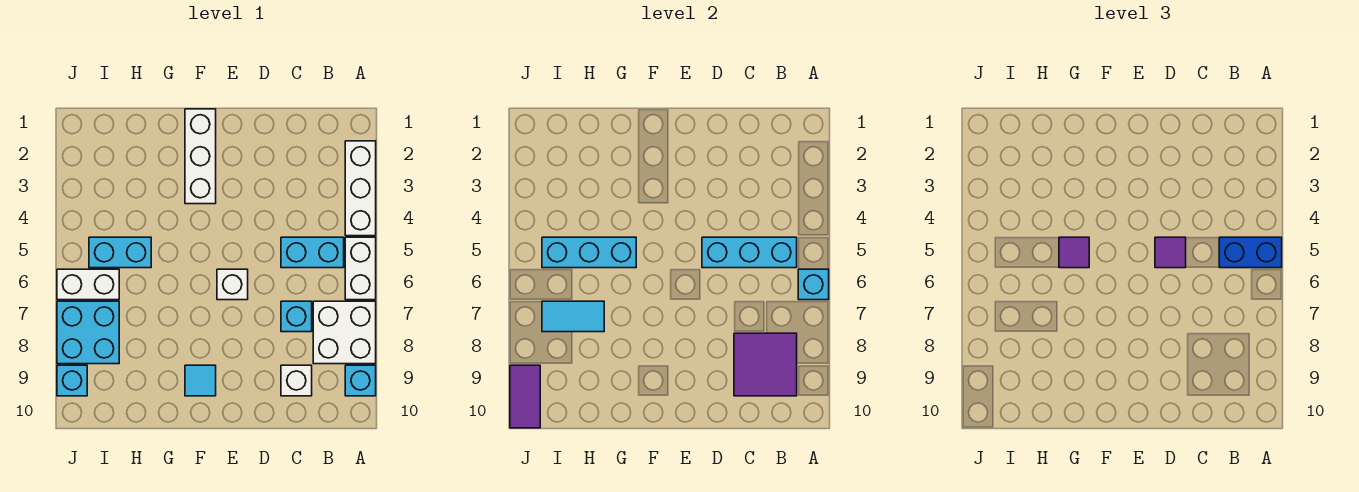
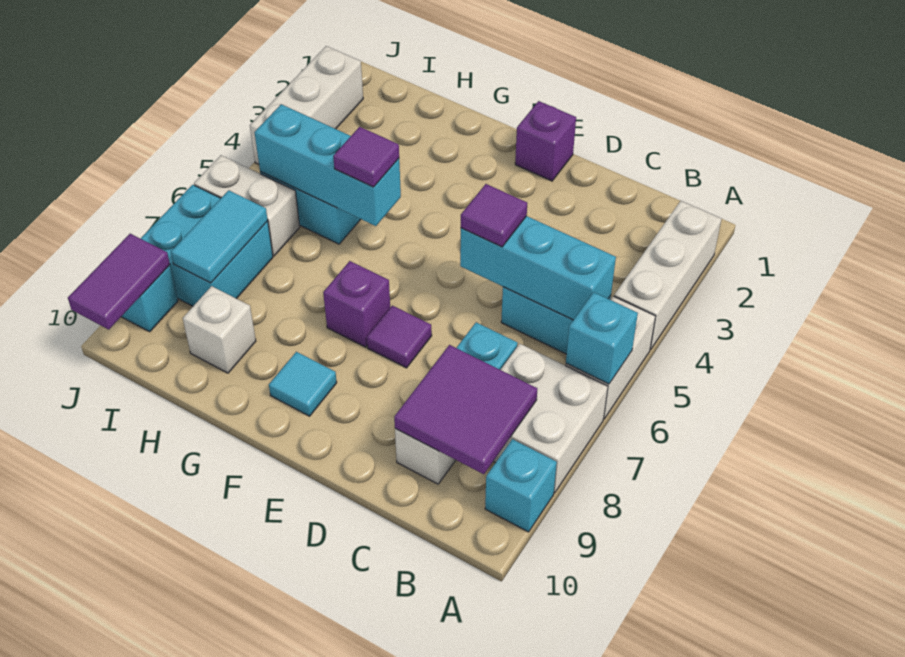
blue 1x2 brick [1219,237,1282,268] -> none
none -> purple 1x1 brick [515,101,576,181]
white 1x1 brick [217,269,248,300] -> white 1x1 brick moved to [183,286,256,373]
none -> purple 1x1 tile [367,306,432,368]
white 1x3 brick [185,109,216,204] -> white 1x3 brick moved to [250,46,363,164]
none -> purple 1x1 brick [323,261,390,347]
cyan 1x2 tile [542,301,604,332] -> cyan 1x2 tile turned to [171,190,268,283]

